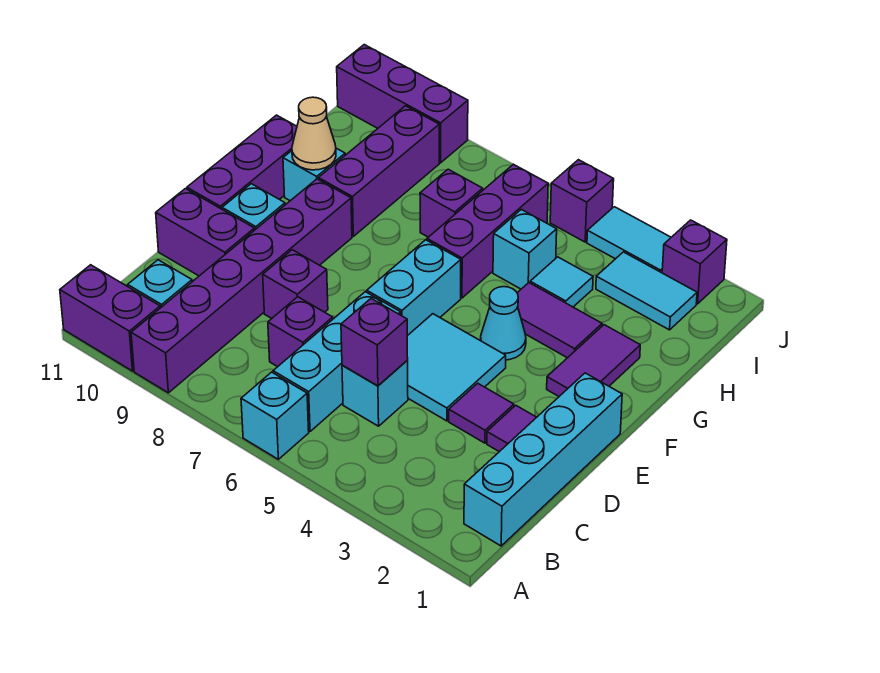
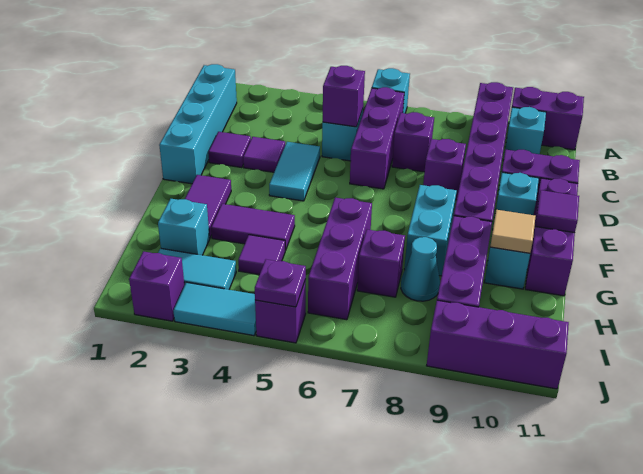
cyan 1x3 brick [273,292,401,431] -> purple 1x3 brick [350,87,404,189]
cyan 2x2 tile [407,314,506,421] -> cyan 1x2 tile [269,142,320,201]
cyan 1x2 brick [367,240,461,336] -> cyan 1x2 brick moved to [404,185,457,276]
cyan 1x1 cone [481,287,526,360] -> cyan 1x1 cone moved to [401,237,440,301]
none -> purple 1x1 tile [535,190,579,233]
tan 1x1 cone [292,97,336,170] -> tan 1x1 tile [490,210,536,253]
cyan 1x1 tile [530,257,593,307] -> purple 1x1 tile [238,235,285,275]
cyan 1x1 brick [493,209,557,289] -> cyan 1x1 brick moved to [158,199,210,255]
none -> purple 1x1 plate [255,259,306,307]

